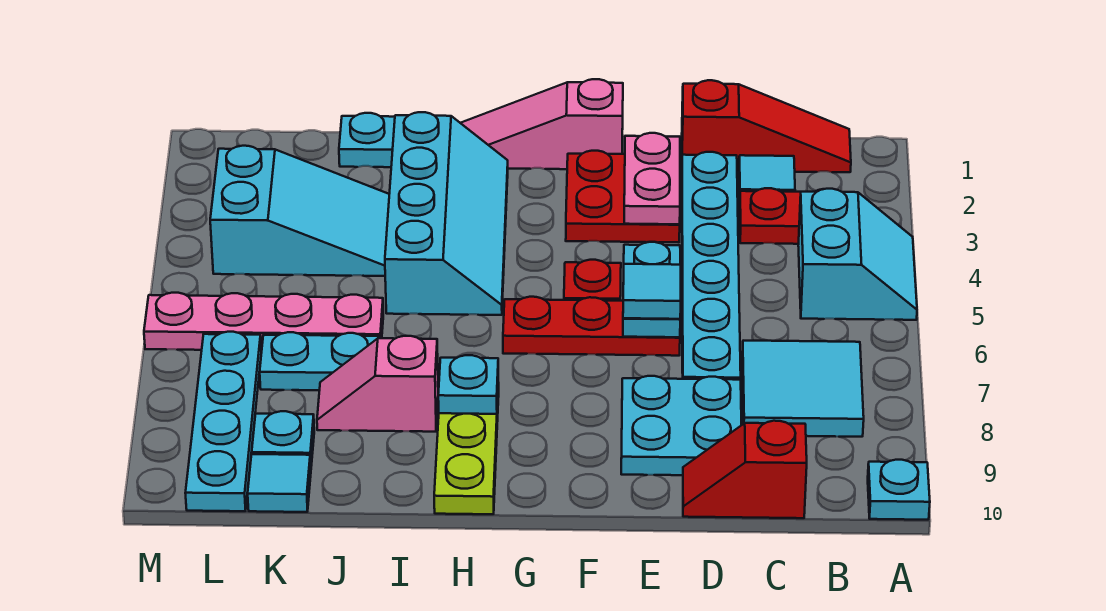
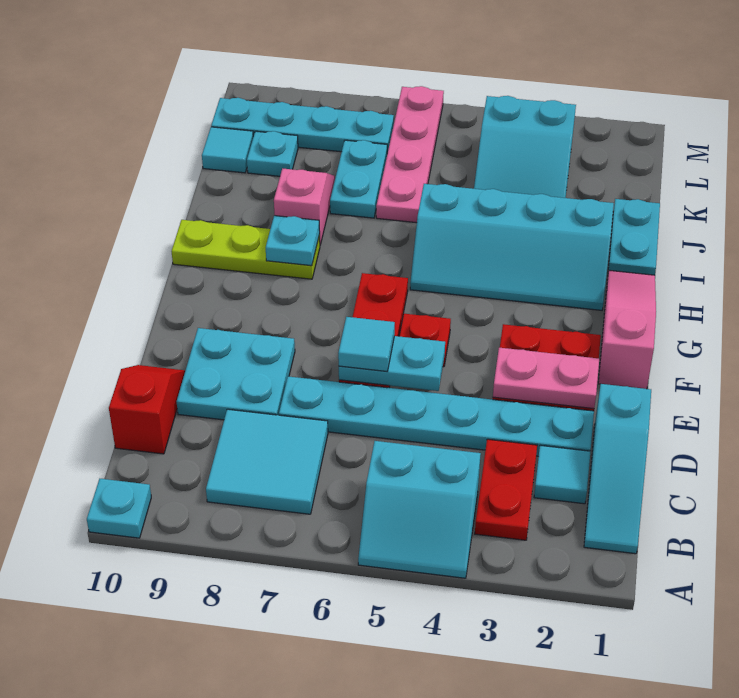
red 1x3 slope [682,80,851,172] -> cyan 1x3 slope [584,384,651,554]

